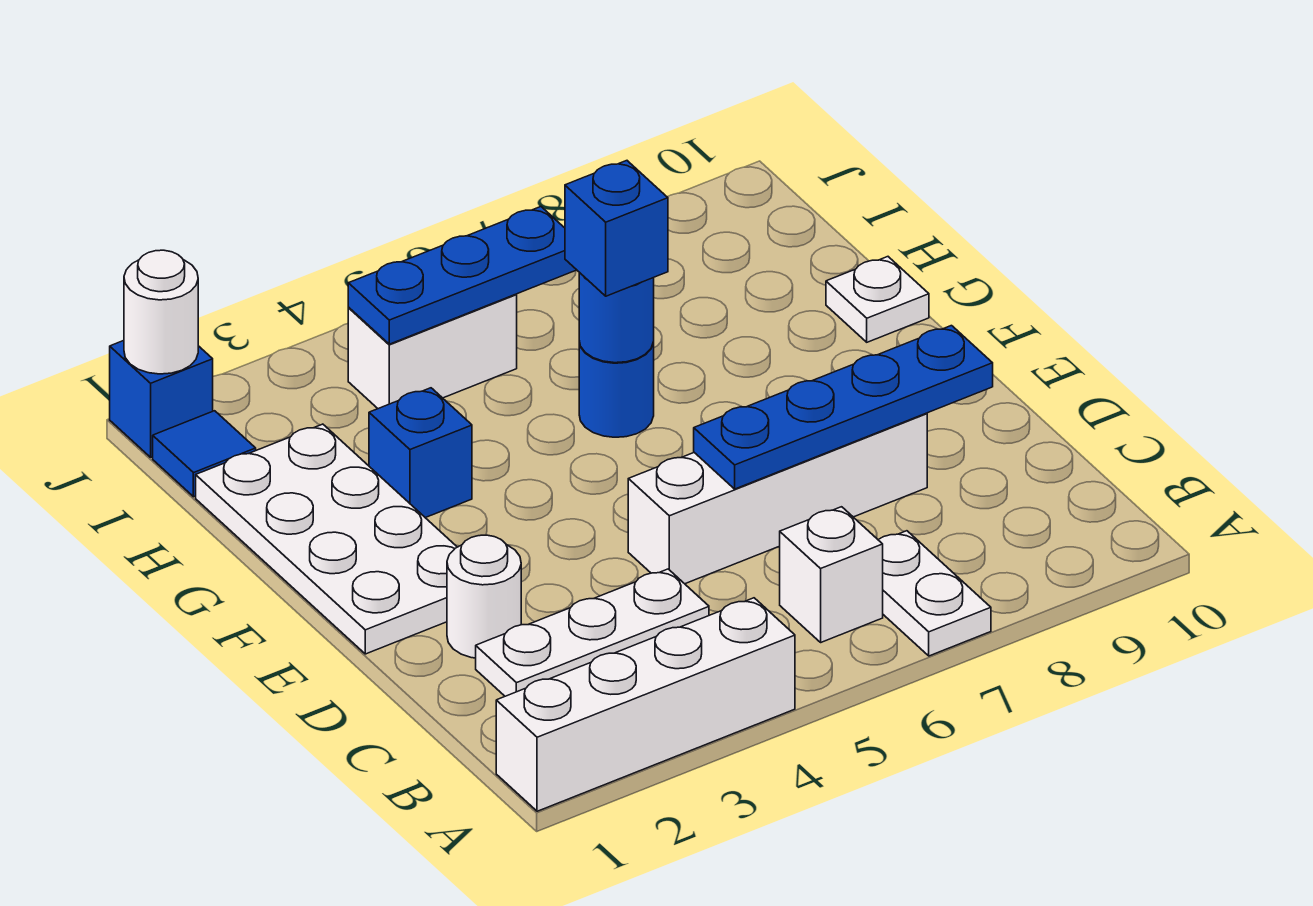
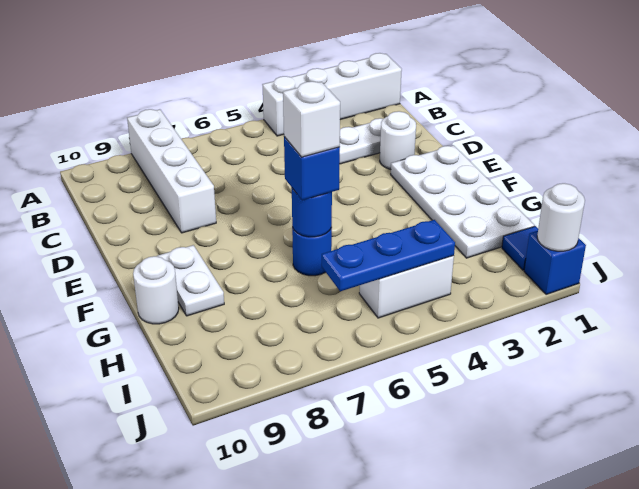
white 1x2 plate [878,531,991,656] -> white 1x2 plate moved to [157,245,224,316]
white 1x1 brick [780,507,883,642] -> white 1x1 brick moved to [283,81,340,157]
white 1x4 brick [628,413,927,584] -> white 1x4 brick turned to [127,109,216,233]
blue 1x4 plate [694,326,993,489] -> none
blue 1x1 brick [369,388,472,518] -> none
white 1x1 plate [826,257,929,342] -> white 1x1 round brick [133,256,179,324]

